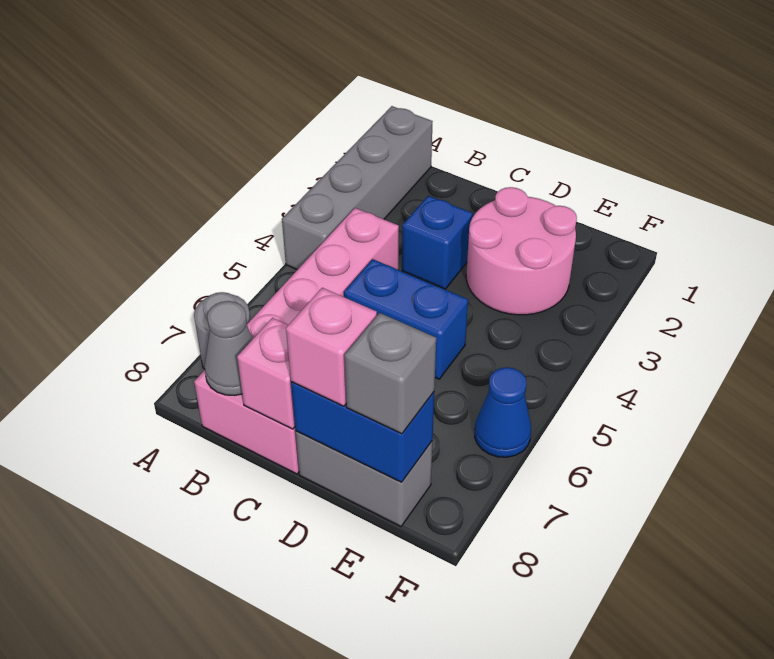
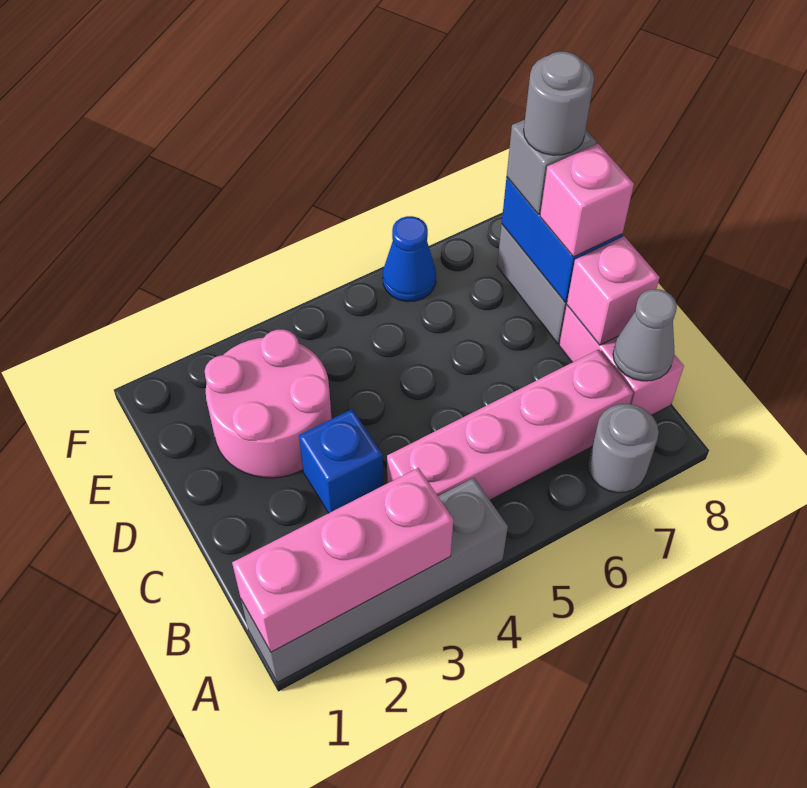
none -> pink 1x3 brick [232,468,453,652]
blue 1x2 brick [344,259,468,379] -> none
none -> grey 1x1 round brick [524,52,594,155]

